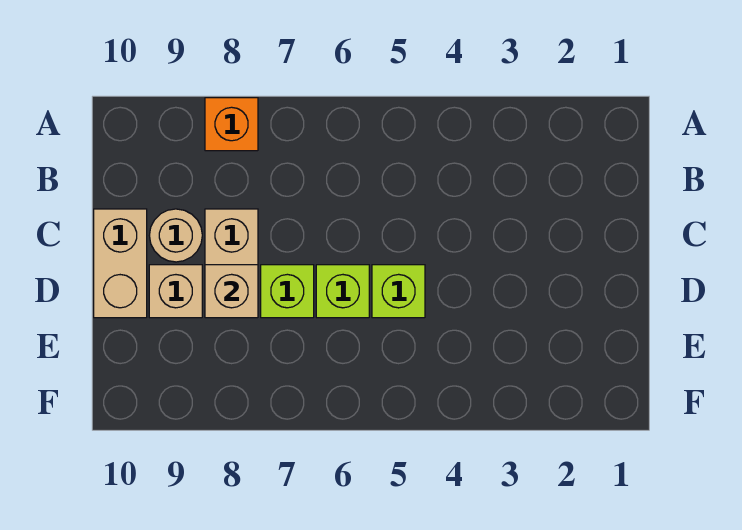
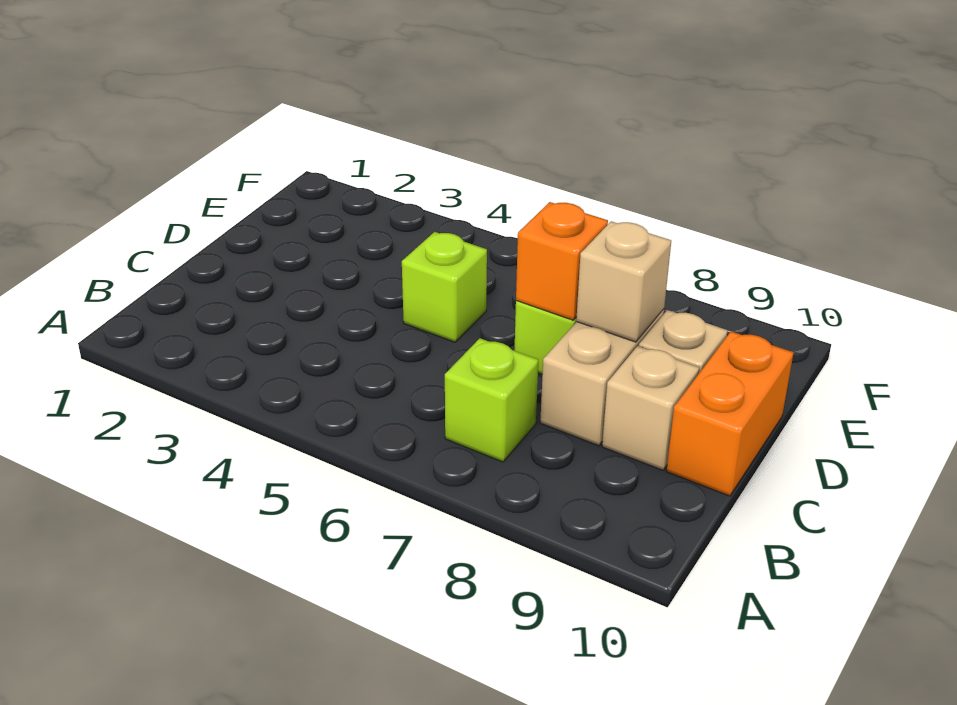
orange 1x1 brick [205,98,258,151] -> orange 1x1 brick moved to [516,202,608,320]
tan 1x1 round brick [149,209,202,262] -> tan 1x1 brick [602,346,699,470]
tan 1x2 brick [94,209,147,318] -> orange 1x2 brick [666,331,794,496]
lime 1x1 brick [316,265,369,318] -> lime 1x1 brick moved to [445,338,538,462]

